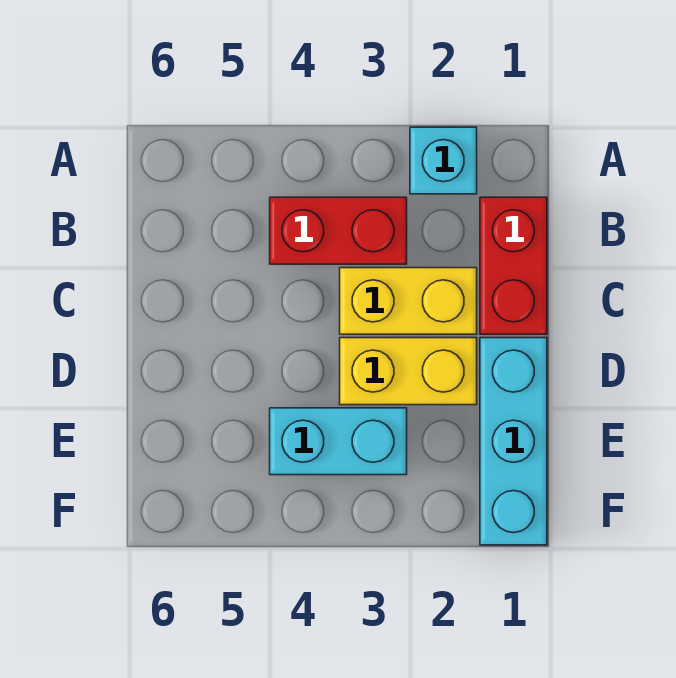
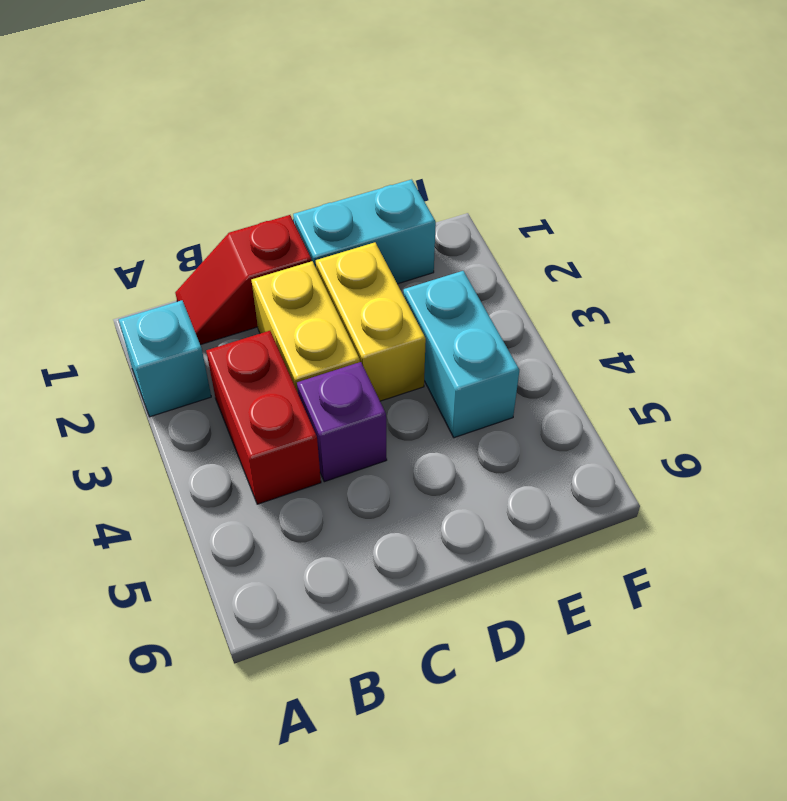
red 1x2 brick [480,197,547,334] -> red 1x2 slope [175,215,312,345]
none -> purple 1x1 brick [297,362,387,482]
cyan 1x3 brick [480,338,547,545] -> cyan 1x2 brick [293,179,436,284]

